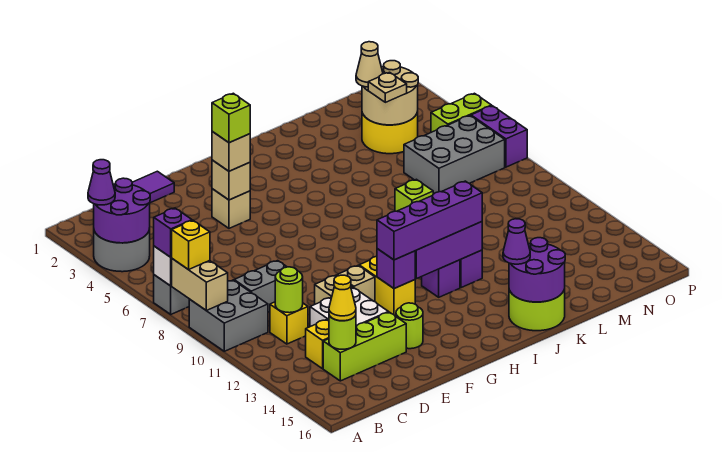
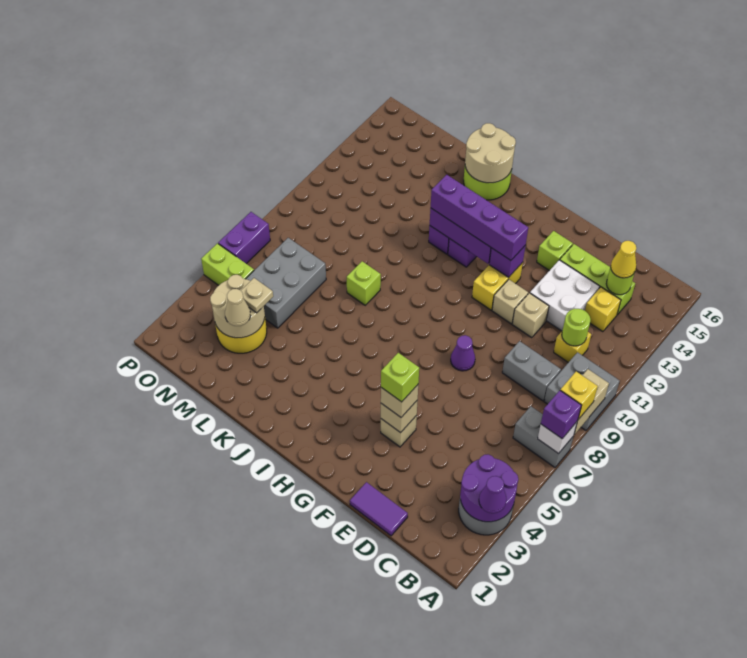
lime 1x1 round brick [396,303,423,349] -> lime 1x1 brick [537,231,573,271]
purple 2x2 round brick [509,238,565,302] -> tan 2x2 round brick [465,123,516,183]
purple 1x1 cone [503,219,530,264] -> purple 1x1 cone moved to [451,335,475,371]
grey 2x3 brick [404,116,505,193] -> grey 2x3 brick turned to [246,238,326,328]

